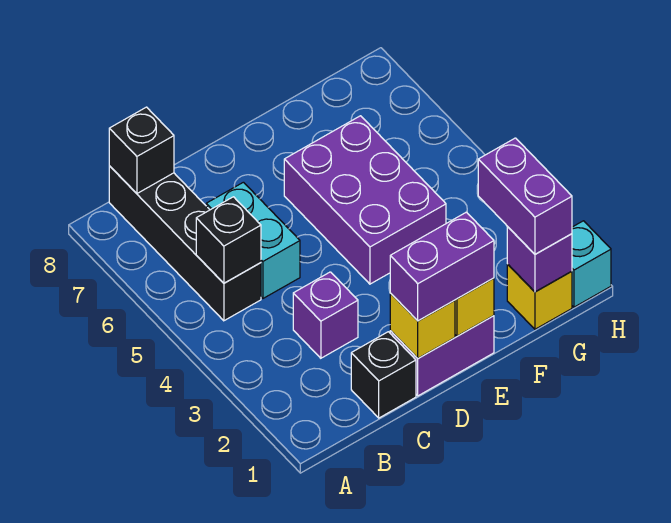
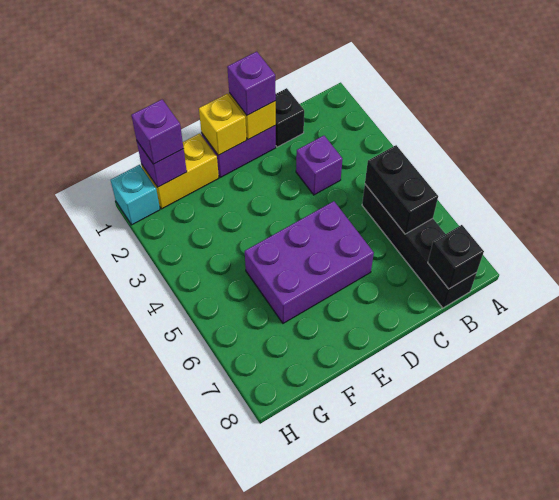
black 1x1 brick [196,197,261,283] -> black 1x2 brick [365,145,438,234]
cyan 1x2 brick [206,182,300,298] -> none
purple 1x2 brick [390,212,494,321] -> purple 1x1 brick [227,52,276,115]
purple 2x3 brick [284,116,446,284] -> purple 2x3 brick turned to [245,201,374,323]
yellow 1x1 brick [507,264,572,329] -> yellow 1x2 brick [141,133,219,209]
purple 1x2 brick [478,138,572,254] -> purple 1x1 brick [132,99,183,164]

